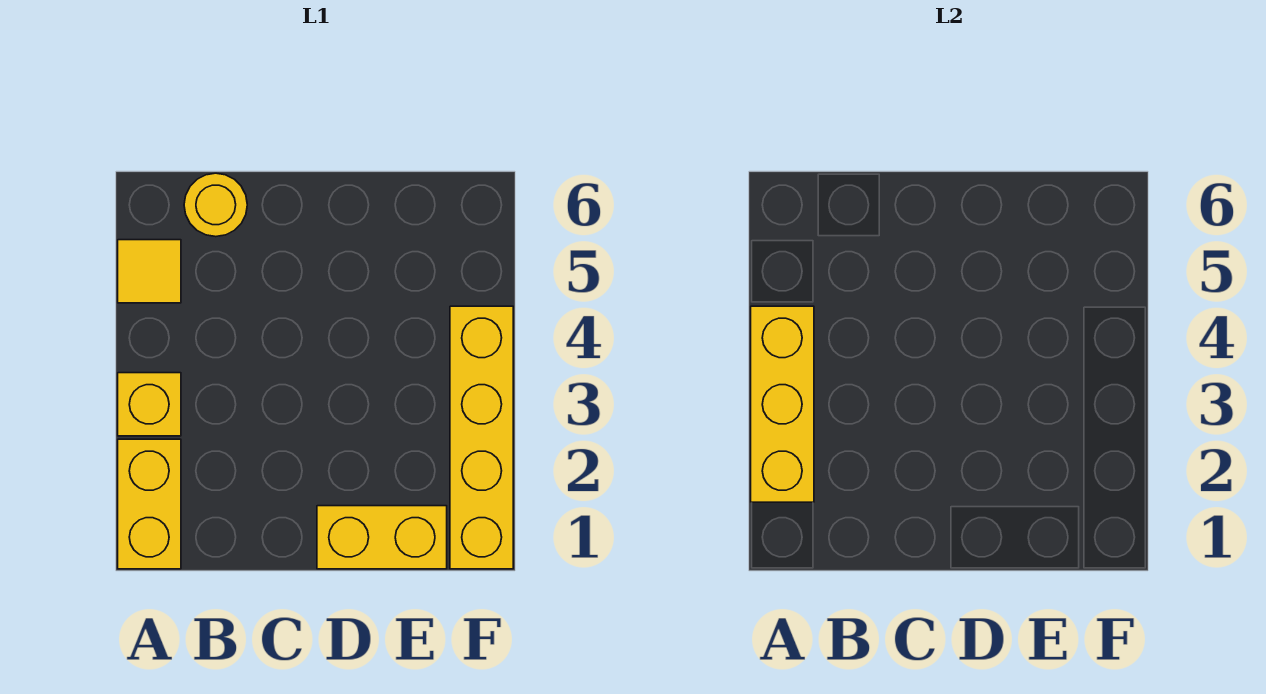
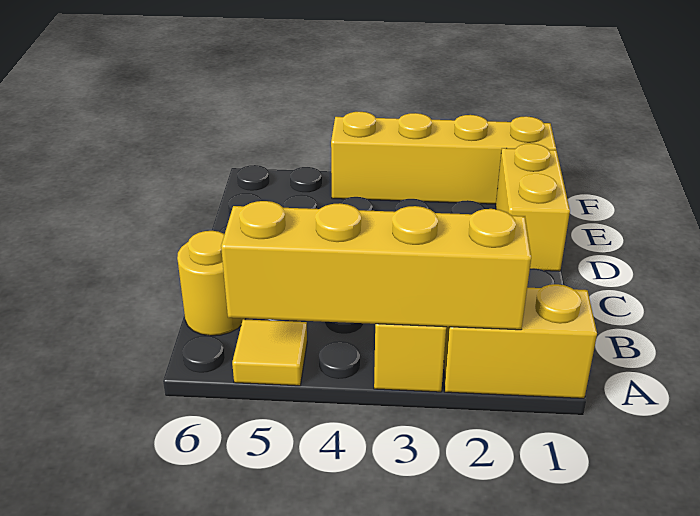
yellow 1x3 brick [751,306,814,502] -> yellow 1x4 brick [221,201,531,330]

